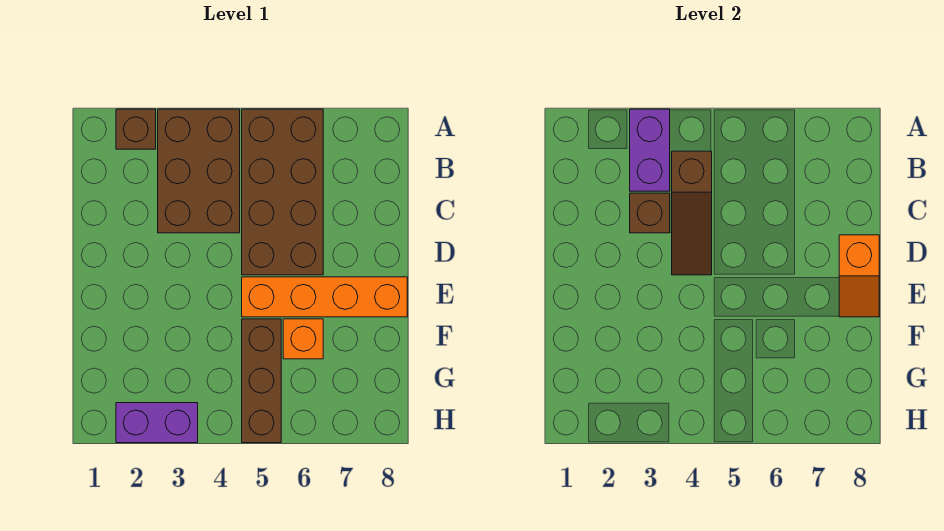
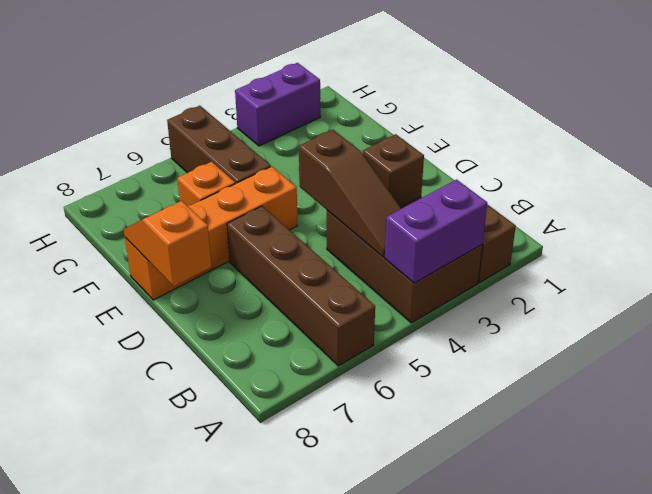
purple 1x2 brick [630,109,670,191] -> purple 1x2 brick turned to [385,180,487,283]
brown 2x4 brick [242,109,323,275] -> brown 1x4 brick [227,206,375,366]
brown 1x3 slope [672,151,712,275] -> brown 1x3 slope turned to [299,130,401,257]

